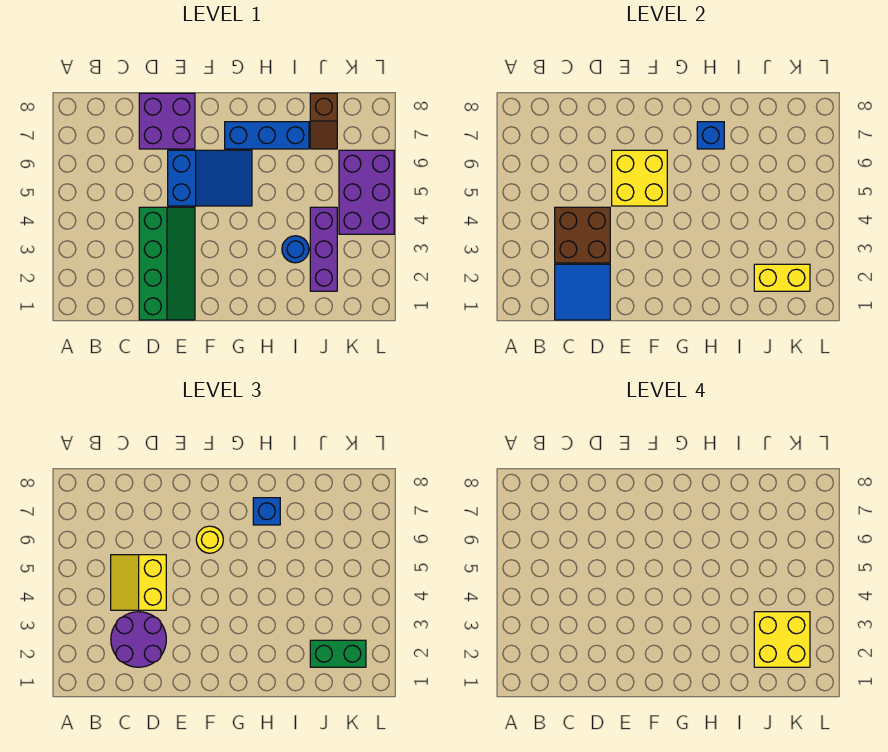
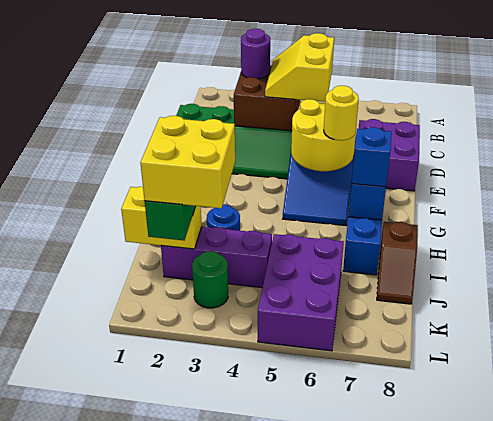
blue 2x2 tile [555,264,610,320] -> none
purple 2x2 round brick [111,612,166,667] -> purple 1x1 round brick [241,29,270,79]
yellow 2x2 slope [111,555,166,610] -> yellow 2x2 slope turned to [265,33,334,102]
yellow 2x2 brick [612,150,667,206] -> yellow 2x2 round brick [291,99,357,171]
yellow 1x2 brick [754,264,810,291] -> yellow 1x2 brick turned to [121,186,202,249]
brown 1x2 slope [310,93,337,149] -> brown 1x2 slope turned to [377,222,418,304]
none -> green 1x1 round brick [192,251,228,308]
purple 2x3 brick [339,150,394,234] -> purple 2x3 brick turned to [258,234,344,351]

